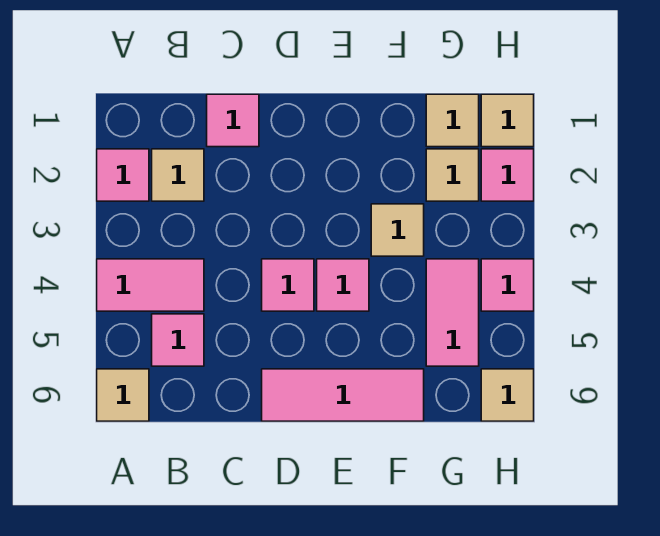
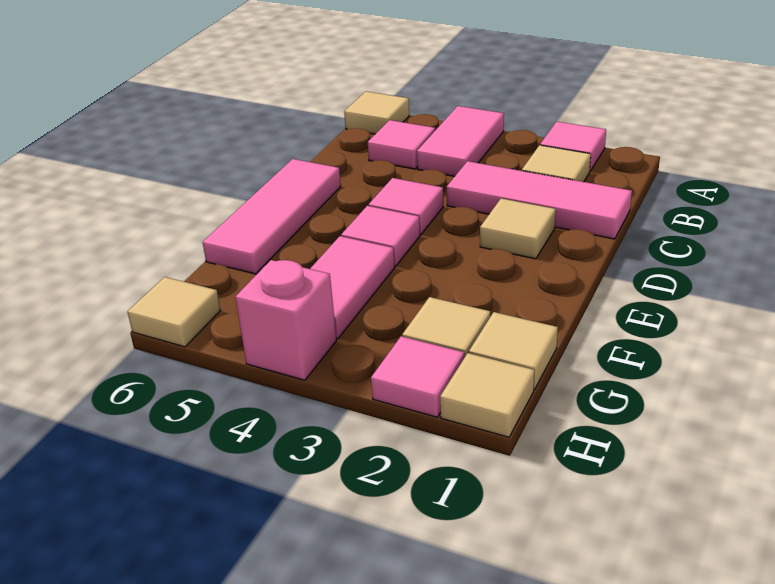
pink 1x1 tile [207,94,259,147] -> pink 1x3 tile [447,161,632,239]
tan 1x1 tile [371,204,424,256] -> tan 1x1 tile moved to [480,198,556,259]
pink 1x2 tile [426,259,479,366] -> pink 1x2 tile turned to [310,236,395,339]
pink 1x1 tile [481,259,534,311] -> pink 1x1 brick [235,260,337,380]

